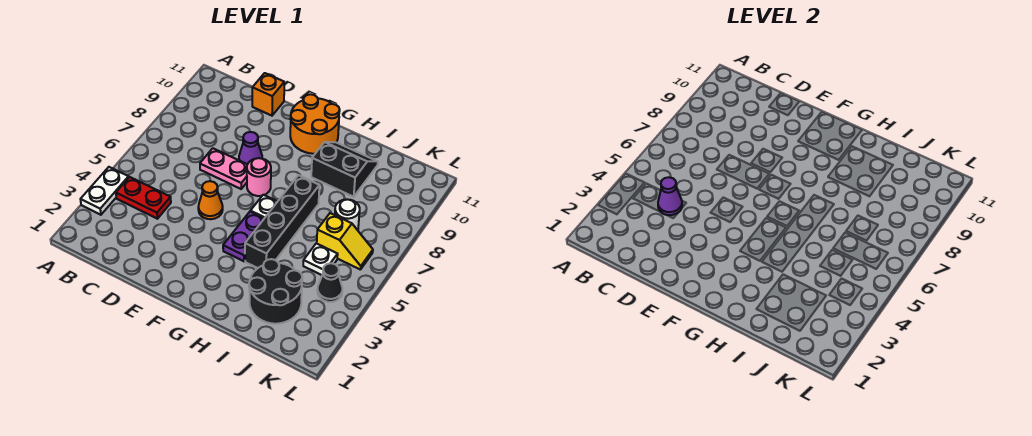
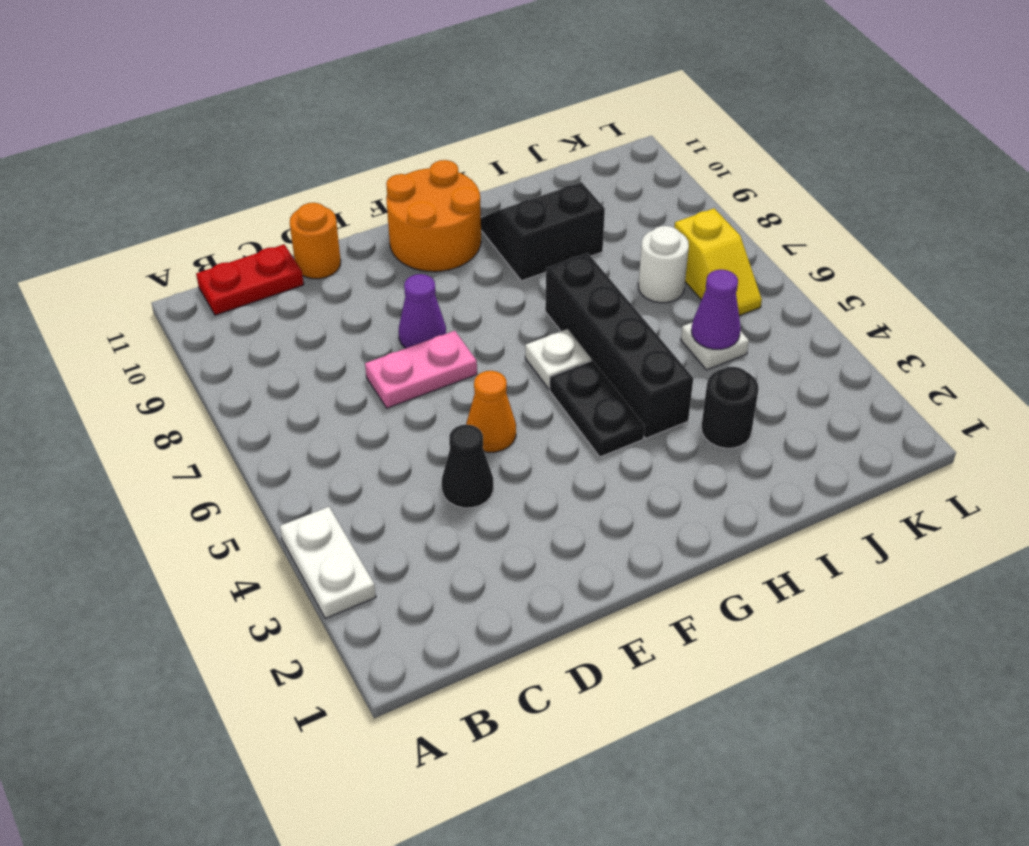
red 1x2 plate [116,177,171,219] -> red 1x2 plate moved to [196,244,304,315]
purple 1x1 cone [658,177,682,215] -> purple 1x1 cone moved to [691,270,741,349]
orange 1x1 brick [252,73,284,116] -> orange 1x1 round brick [290,203,341,279]
pink 1x1 round brick [247,158,271,196] -> none
purple 1x2 plate [223,212,264,261] -> black 1x2 plate [550,360,645,457]
black 2x2 round brick [249,259,302,324] -> black 1x1 round brick [701,367,759,448]
yellow 1x2 slope [317,213,373,270] -> yellow 1x2 slope turned to [674,208,762,316]
black 1x1 cone [317,263,342,302] -> black 1x1 cone moved to [442,425,493,508]

